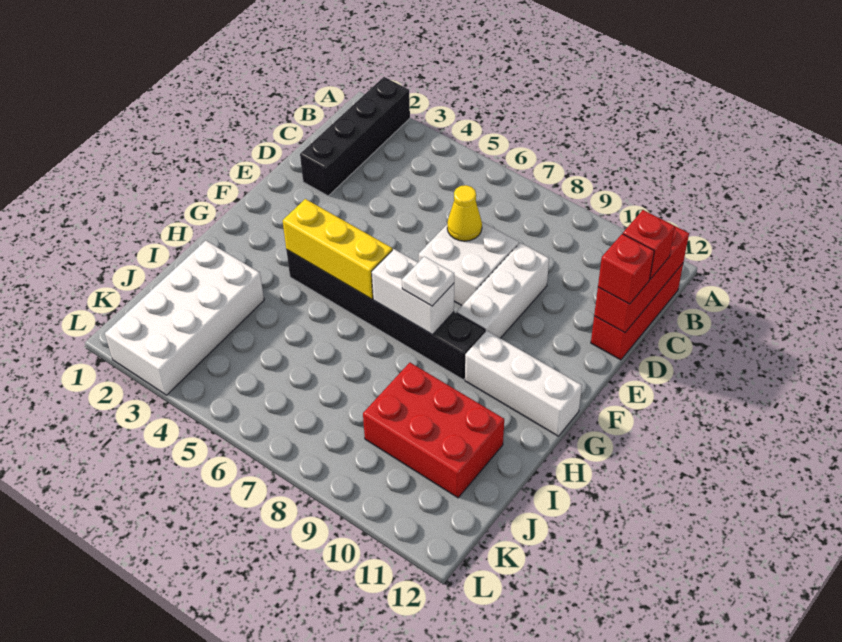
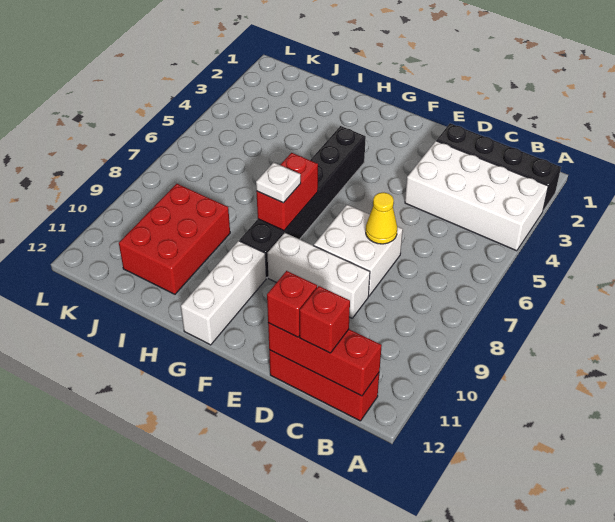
yellow 1x3 brick [283,199,392,299] -> none
white 1x2 brick [372,249,454,335] -> red 1x2 brick [256,153,318,230]
white 2x4 brick [105,241,264,395] -> white 2x4 brick moved to [405,141,548,251]

